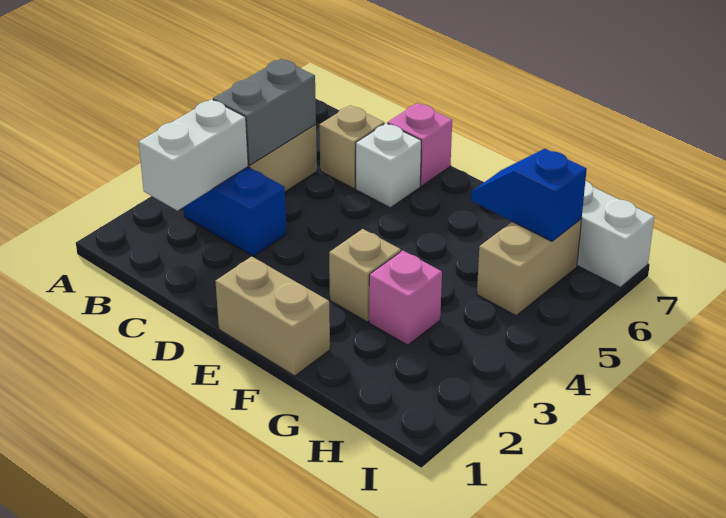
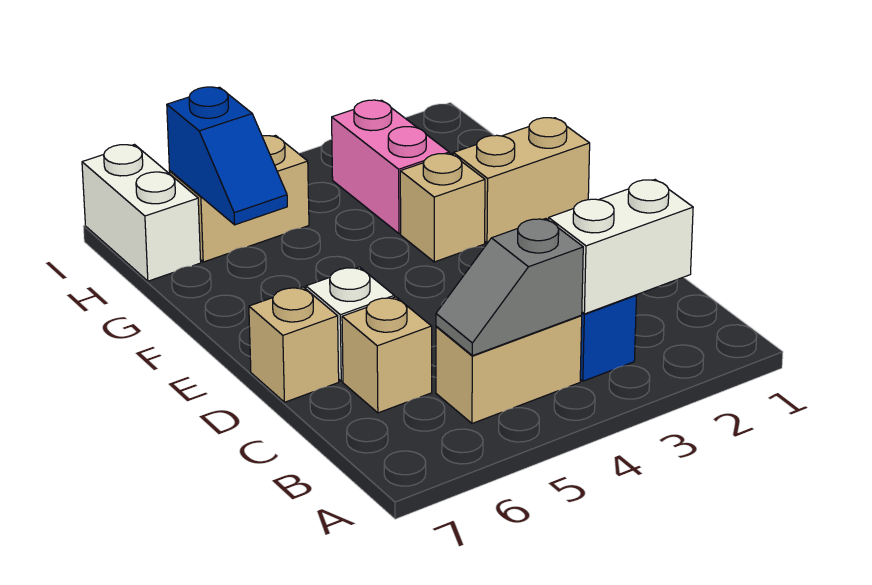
grey 1x2 brick [213,59,316,165] -> grey 1x2 slope [436,219,583,356]
pink 1x1 brick [388,103,452,186] -> tan 1x1 brick [249,287,339,402]
tan 1x2 brick [216,256,330,376] -> tan 1x2 brick turned to [453,118,590,243]
pink 1x1 brick [369,251,442,345] -> pink 1x2 brick [332,100,449,234]

